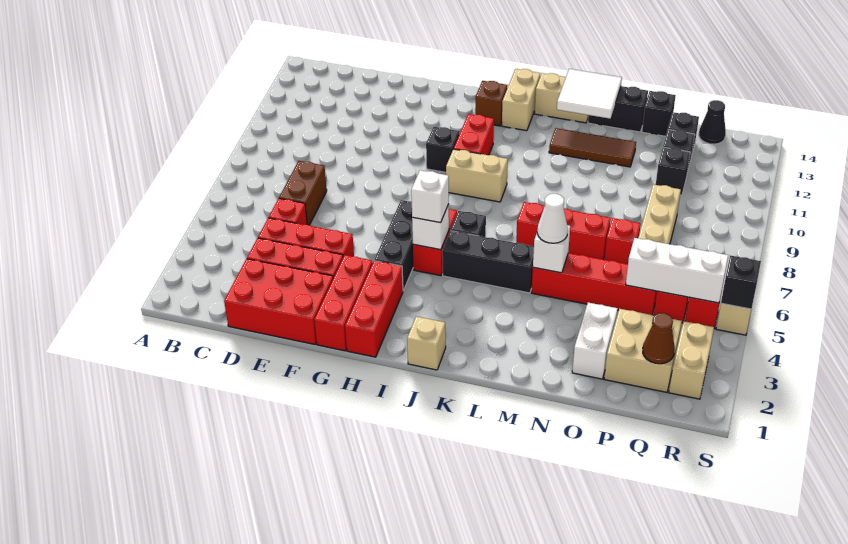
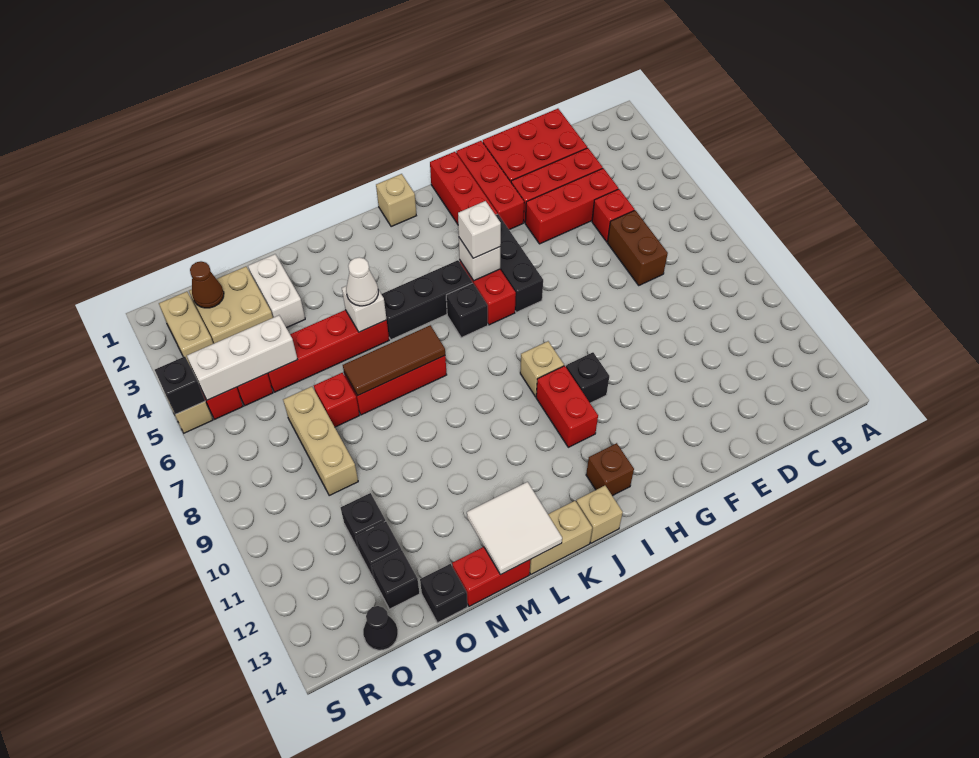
tan 1x2 brick [446,149,508,202] -> tan 1x1 brick [520,341,564,397]
tan 1x2 brick [502,69,540,131] -> tan 1x1 brick [576,486,623,543]
brown 1x3 tile [549,128,636,167] -> brown 1x3 tile moved to [343,325,445,396]
black 1x2 brick [588,86,648,132] -> red 1x2 brick [452,547,530,606]

